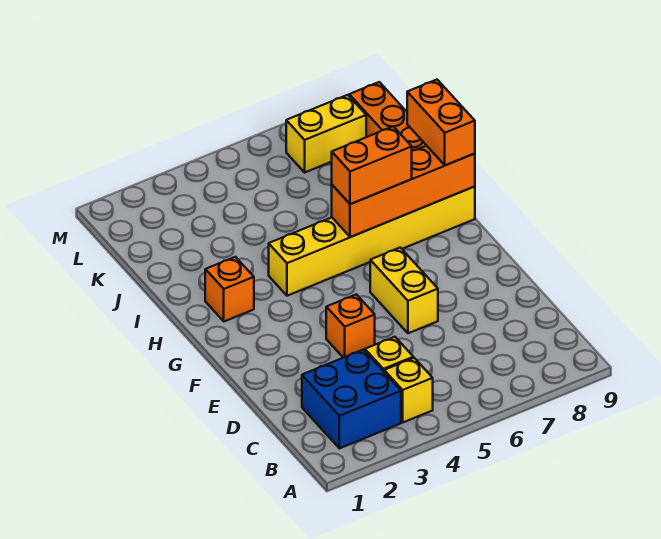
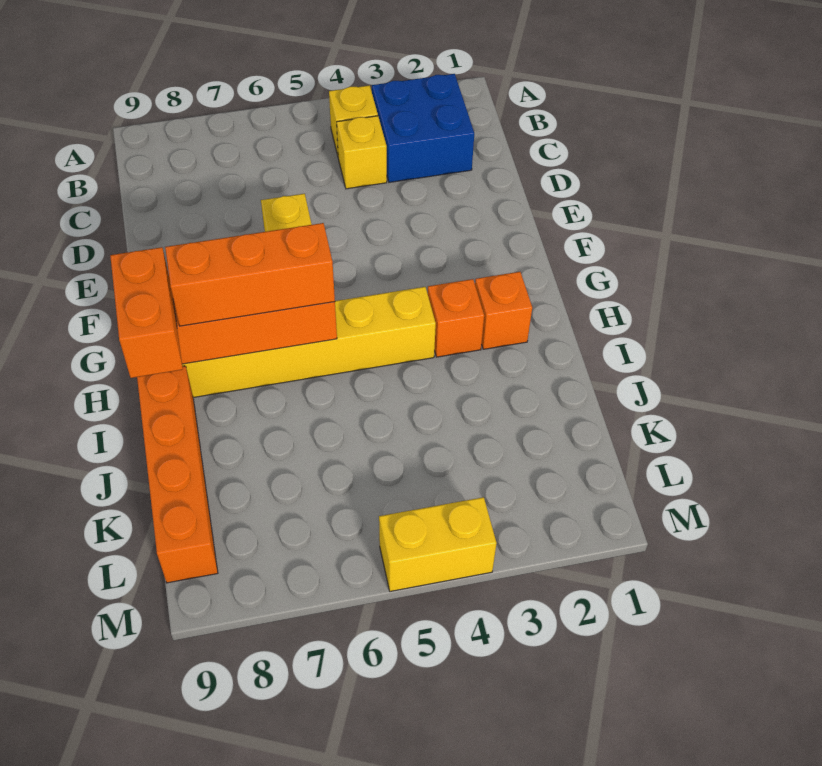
orange 1x1 brick [326,294,375,358] -> orange 1x1 brick moved to [428,279,484,357]
orange 1x2 brick [332,126,412,204] -> orange 1x3 brick [165,223,335,326]
yellow 1x2 brick [286,95,366,172] -> yellow 1x2 brick moved to [379,497,497,591]

